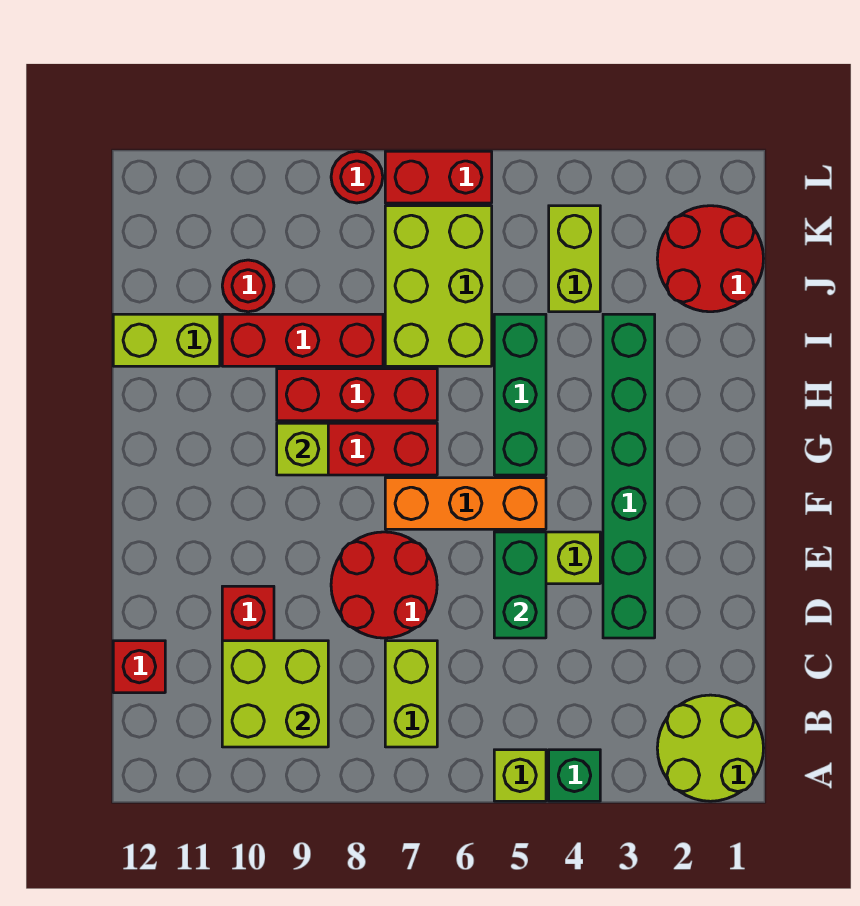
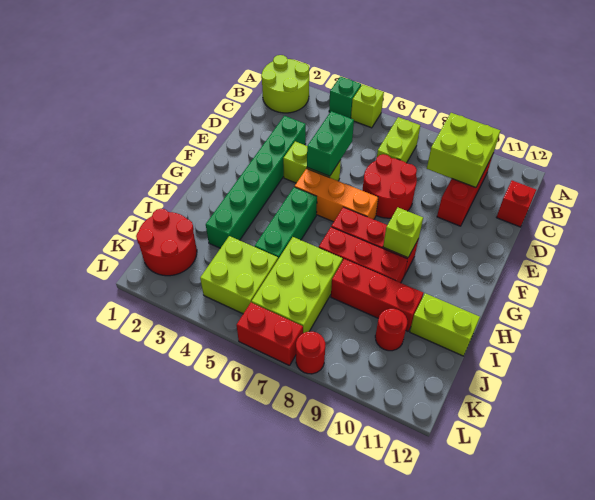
lime 1x2 brick [549,206,600,312] -> lime 2x2 brick [200,236,278,314]

